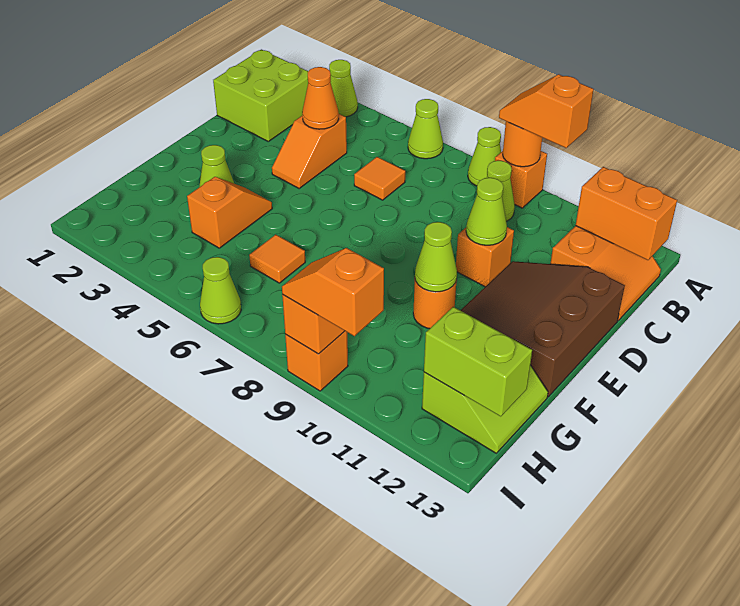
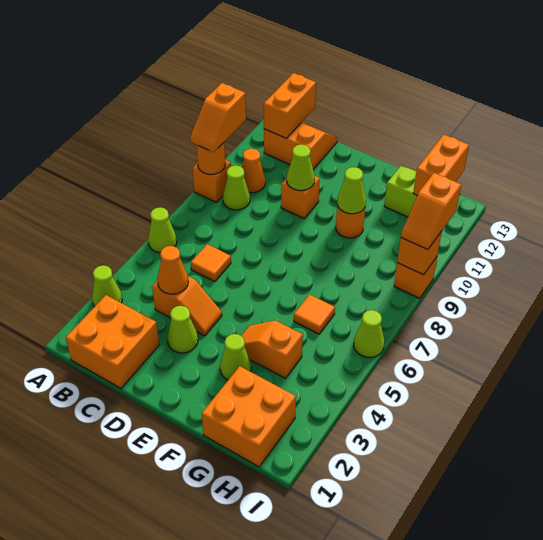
lime 1x1 cone [468,127,501,186] -> lime 1x1 cone moved to [167,306,198,353]
lime 2x2 brick [213,49,308,141] -> orange 2x2 brick [66,295,159,388]
none -> orange 1x1 cone [242,149,265,193]
brown 3x3 slope [461,261,625,397] -> none
none -> orange 2x2 brick [202,366,296,467]
lime 1x2 brick [424,307,532,416] -> orange 1x2 brick [413,135,469,195]

